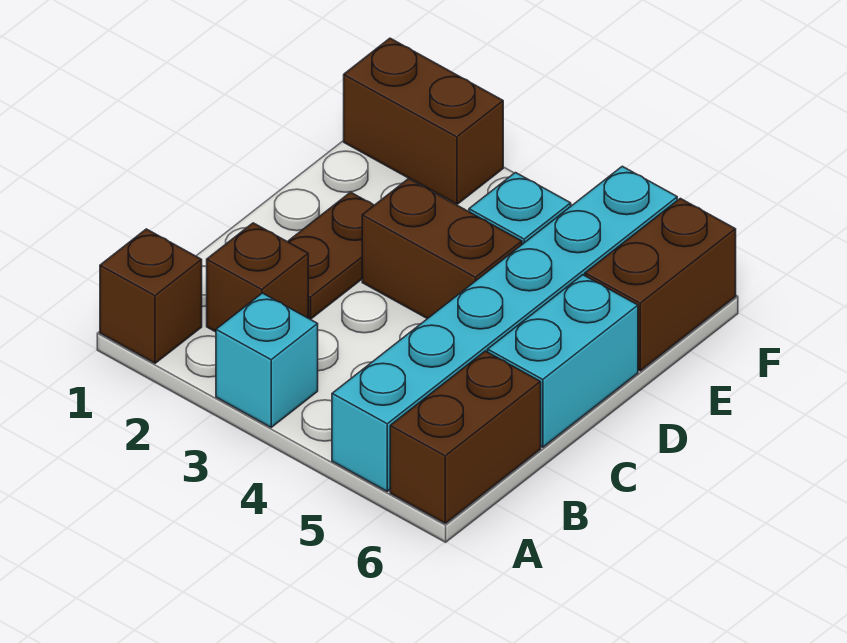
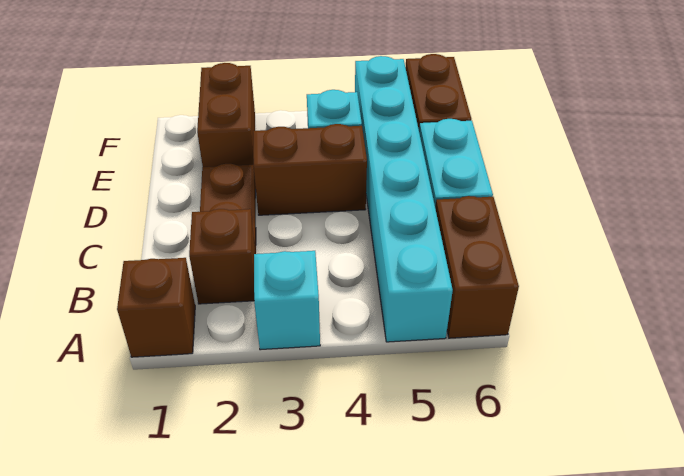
brown 1x2 brick [344,38,503,205] -> brown 1x2 brick turned to [197,63,255,167]

